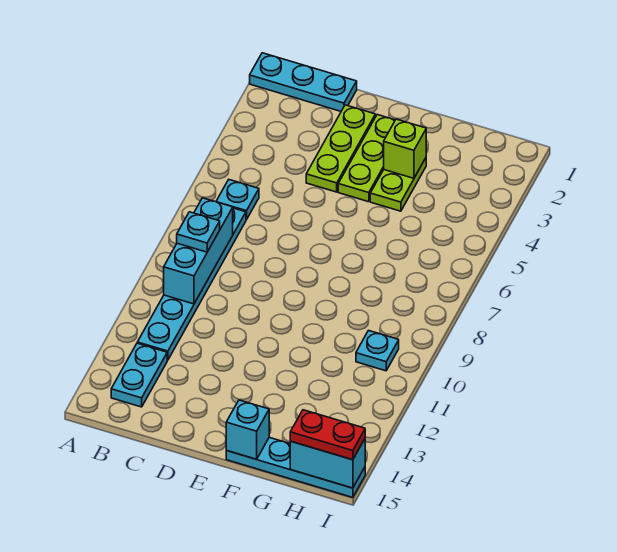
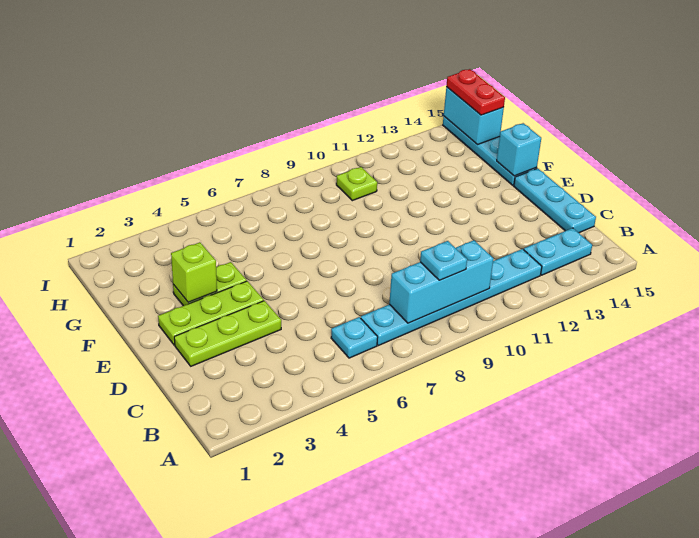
cyan 1x3 plate [250,53,357,111] -> cyan 1x3 plate moved to [514,168,596,233]
cyan 1x1 plate [356,331,399,371] -> lime 1x1 plate [336,167,377,201]

